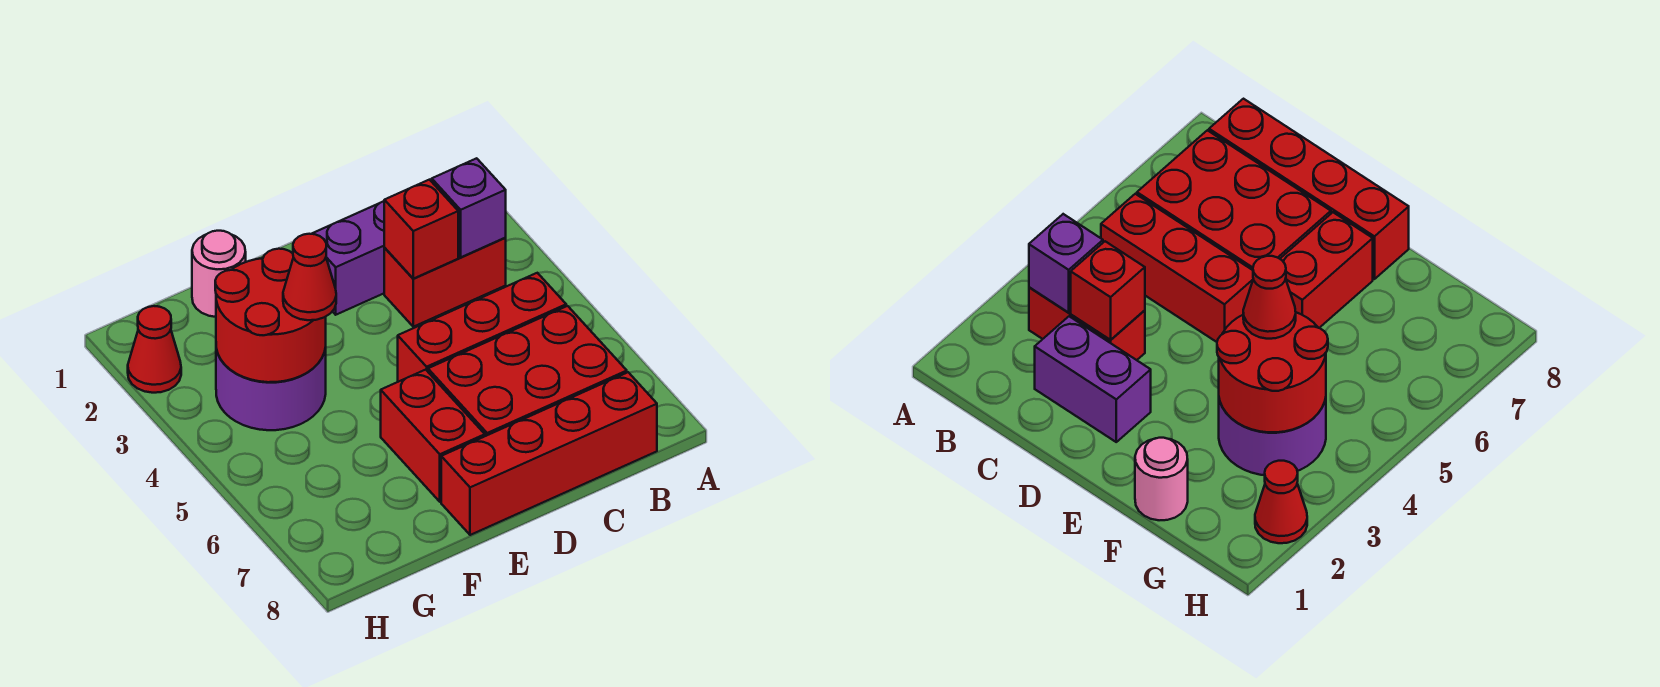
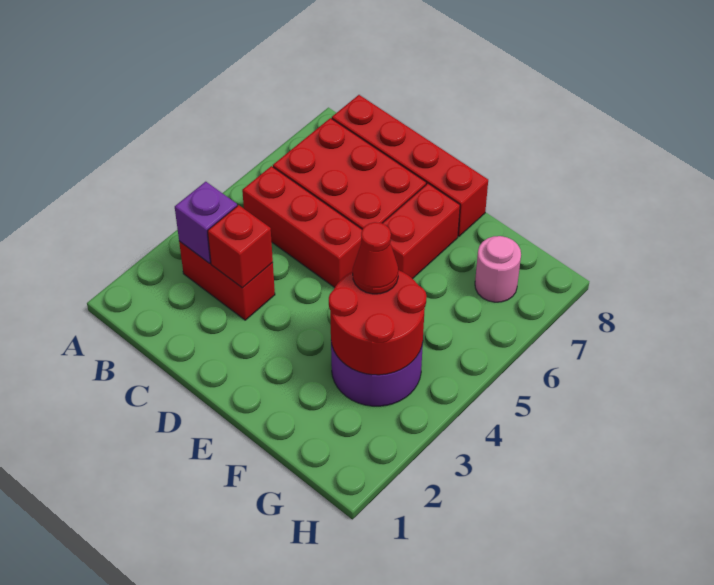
purple 1x2 brick [312,201,385,315] -> none
pink 1x1 round brick [192,231,246,317] -> pink 1x1 round brick moved to [475,236,521,302]
red 1x1 cone [128,306,181,393] -> none

